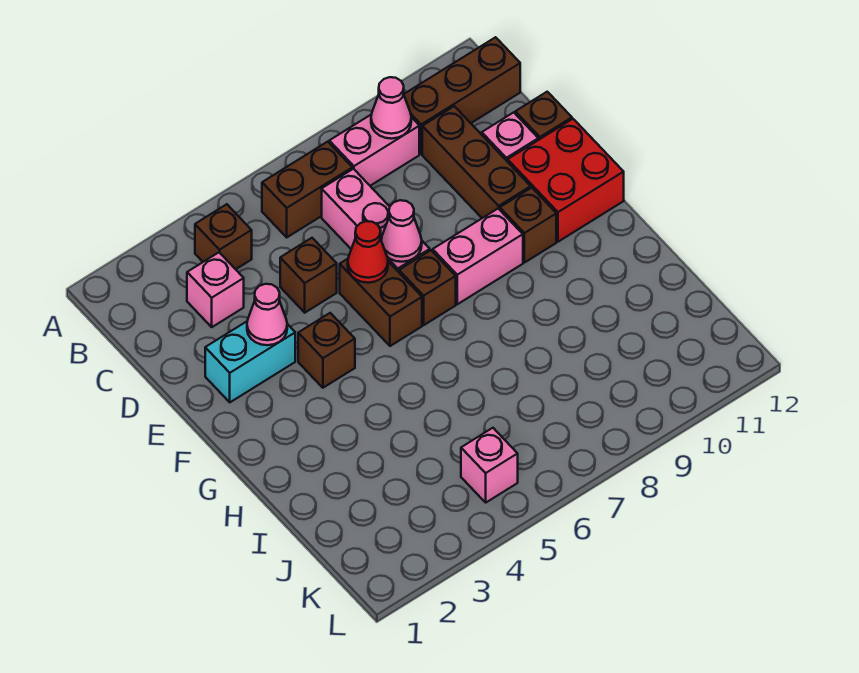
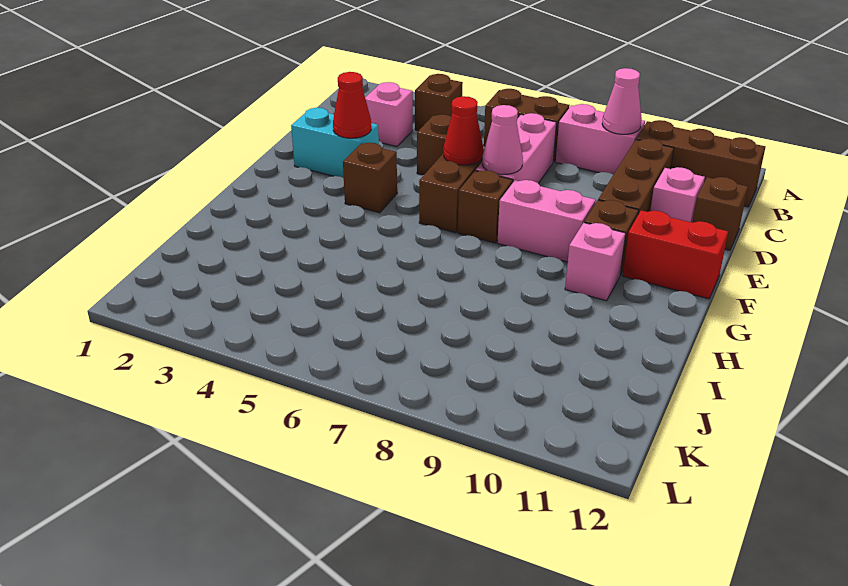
pink 1x1 cone [247,284,287,345] -> red 1x1 cone [333,72,371,138]
red 2x2 brick [508,119,624,242] -> red 1x2 brick [623,210,728,299]
pink 1x1 brick [461,428,518,502] -> pink 1x1 brick moved to [565,223,626,301]

